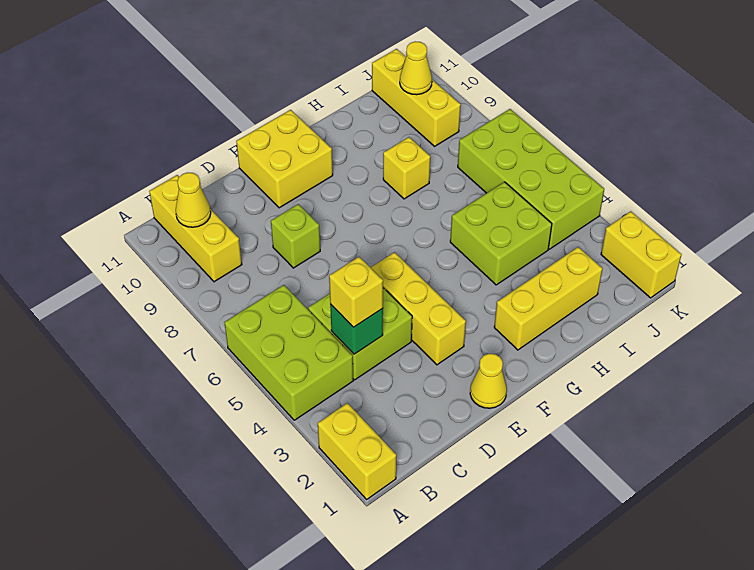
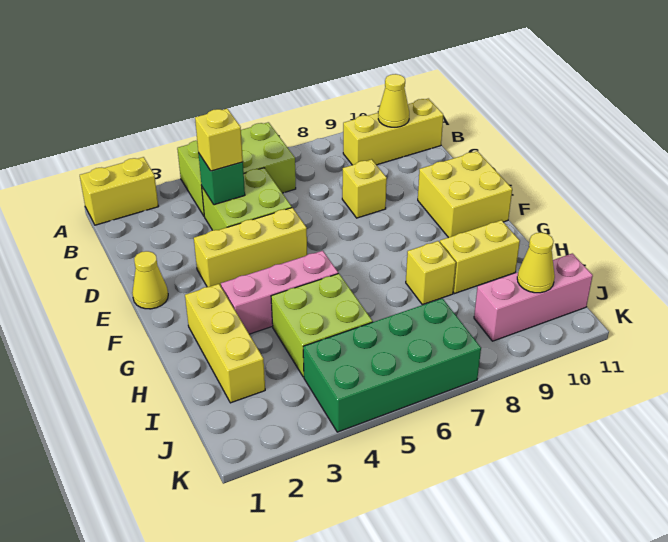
lime 1x1 brick [271,204,320,268] -> yellow 1x1 brick [342,159,387,218]
none -> pink 1x3 brick [221,251,338,334]
lime 2x4 brick [458,109,604,249] -> green 2x4 brick [303,298,481,432]
yellow 1x3 brick [372,49,461,146] -> pink 1x3 brick [474,253,593,341]
yellow 1x2 brick [601,211,682,298] -> yellow 1x2 brick moved to [440,220,520,293]

